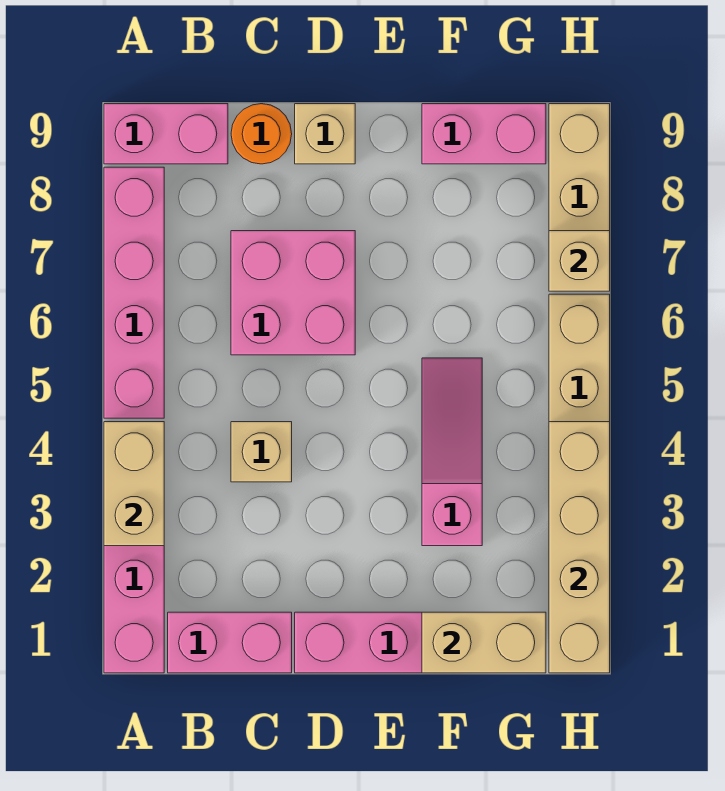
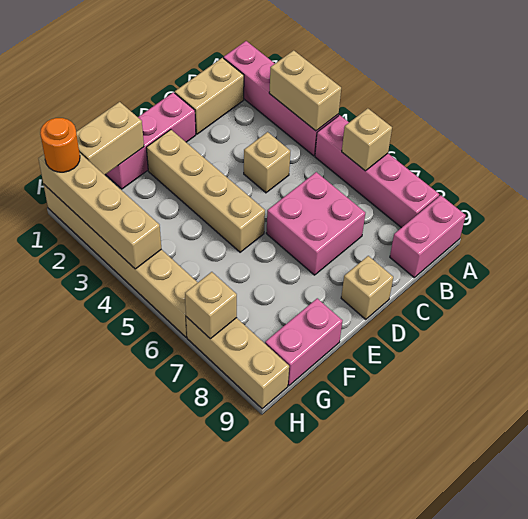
none -> tan 1x1 brick [342,108,392,171]
pink 1x2 brick [168,612,292,673] -> tan 1x2 brick [175,58,244,134]
orange 1x1 round brick [231,104,292,164] -> orange 1x1 round brick moved to [40,118,80,172]
none -> tan 1x4 brick [146,130,265,252]
pink 1x3 slope [422,358,482,546] -> none

